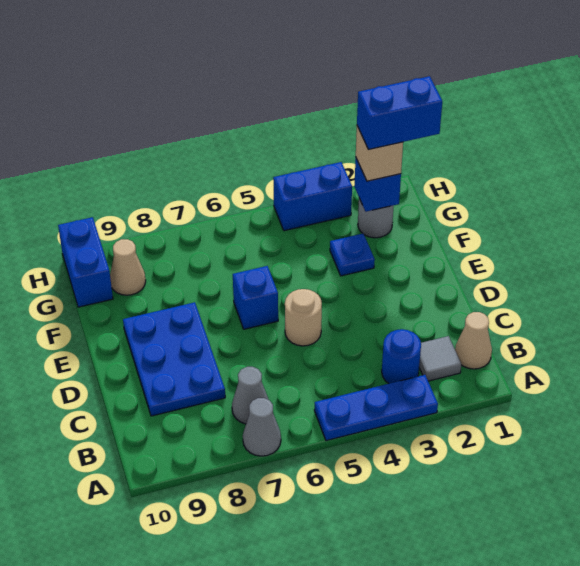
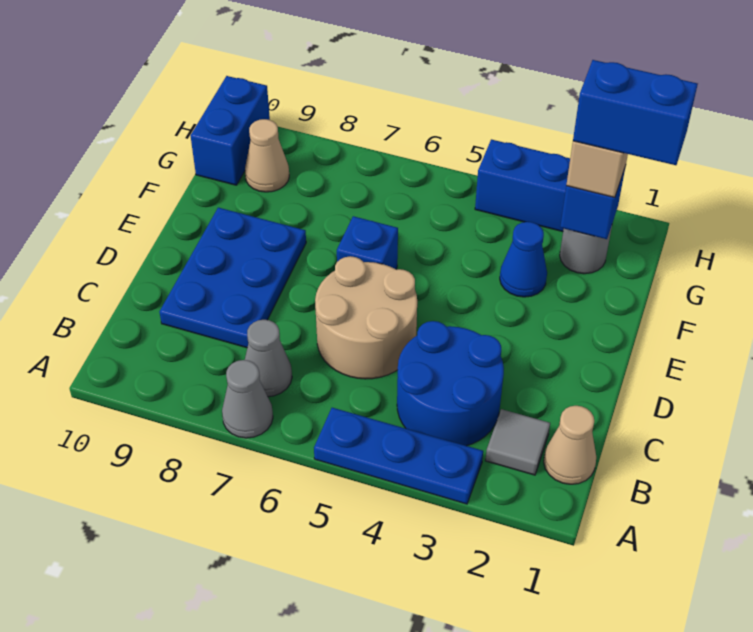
blue 1x1 round brick [382,329,421,383] -> blue 2x2 round brick [397,321,504,446]
tan 1x1 round brick [285,289,322,346] -> tan 2x2 round brick [315,256,417,379]
blue 1x1 plate [330,234,375,276] -> blue 1x1 cone [500,222,547,297]

